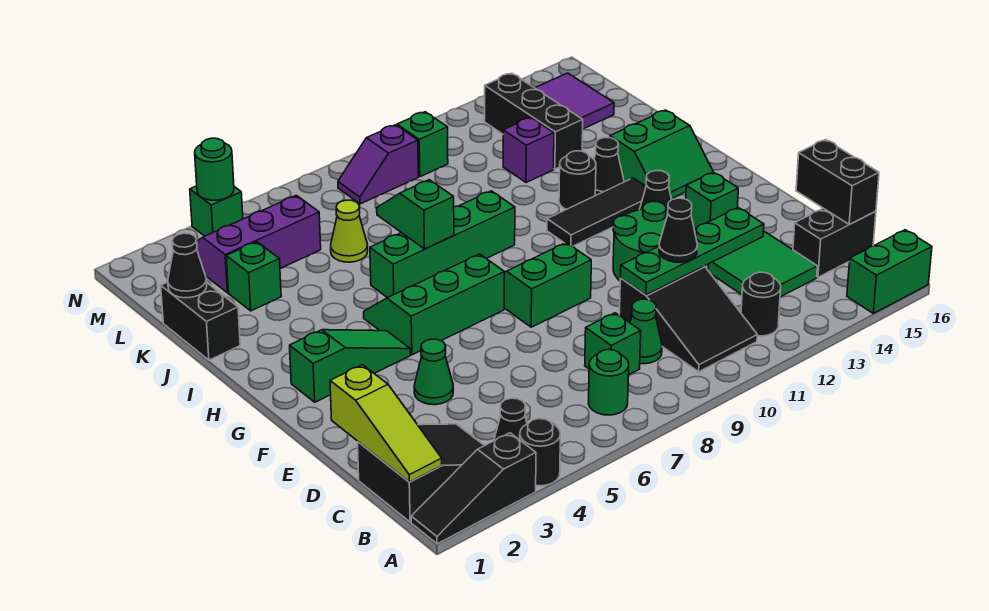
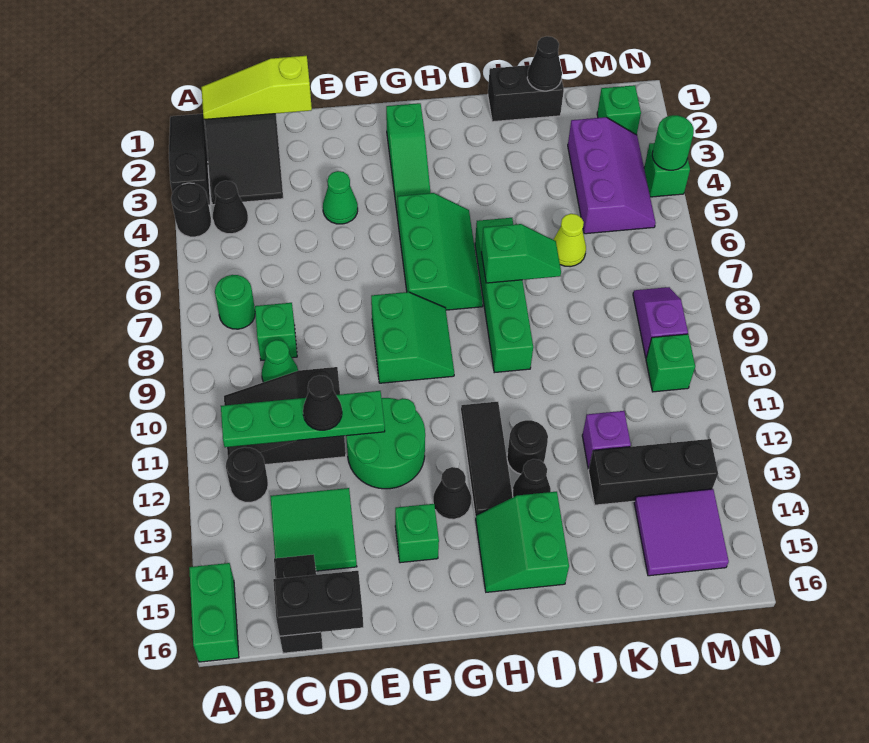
green 1x4 plate [620,208,764,295] -> green 1x4 plate turned to [221,391,385,447]
green 1x1 brick [226,242,281,311] -> green 1x1 brick moved to [597,85,641,135]

